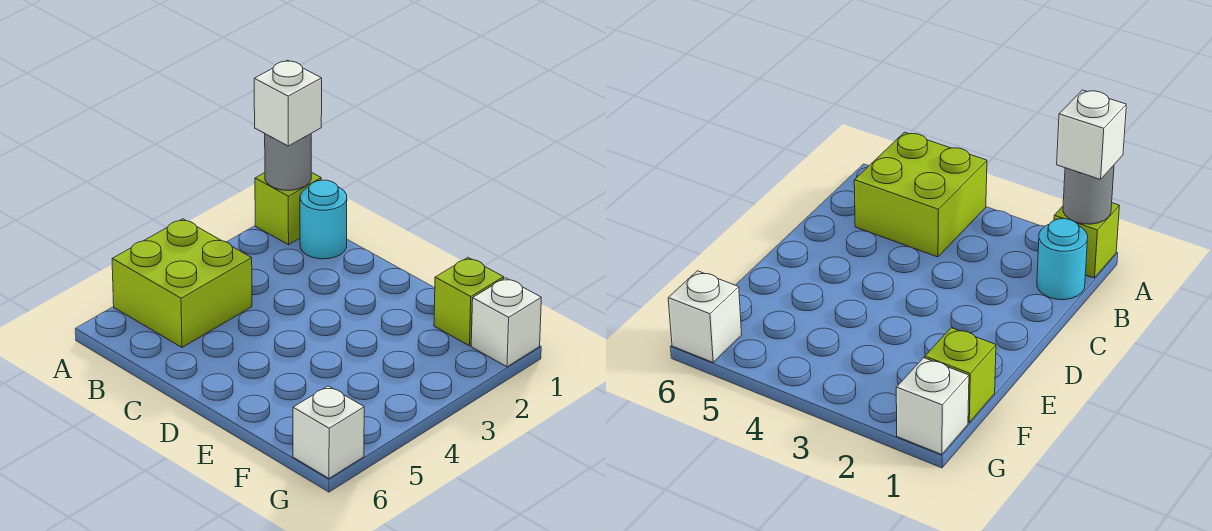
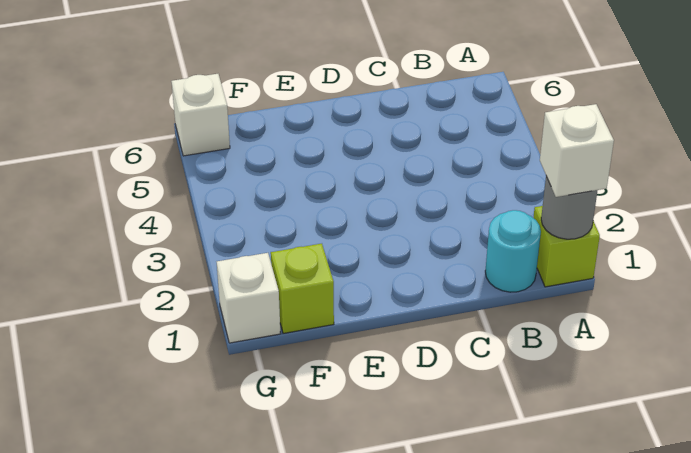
lime 2x2 brick [112,219,252,347] -> none

